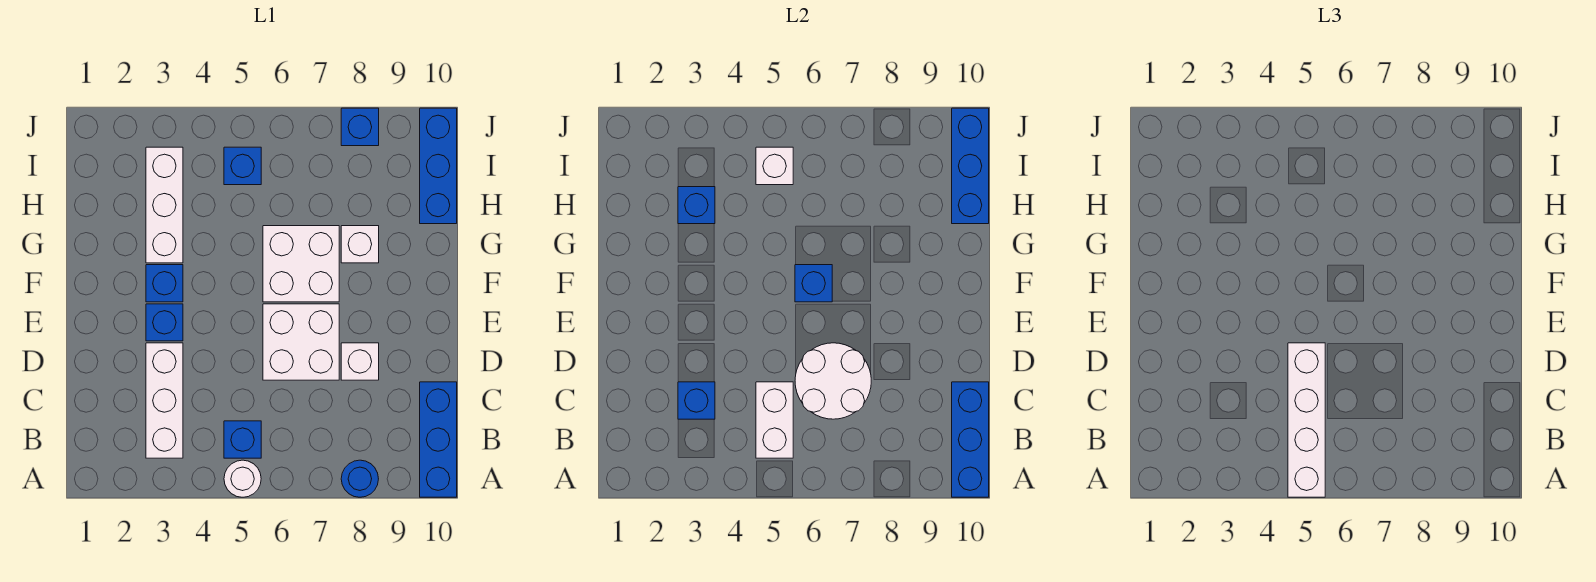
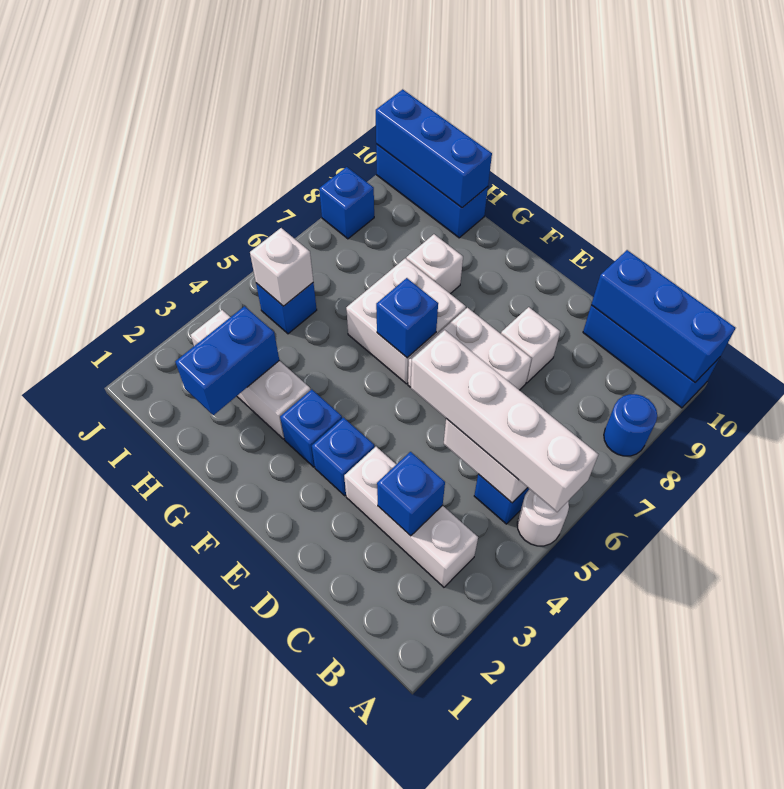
white 2x2 round brick [795,343,871,419] -> none
blue 1x1 brick [678,187,715,224] -> blue 1x2 brick [175,306,279,415]

